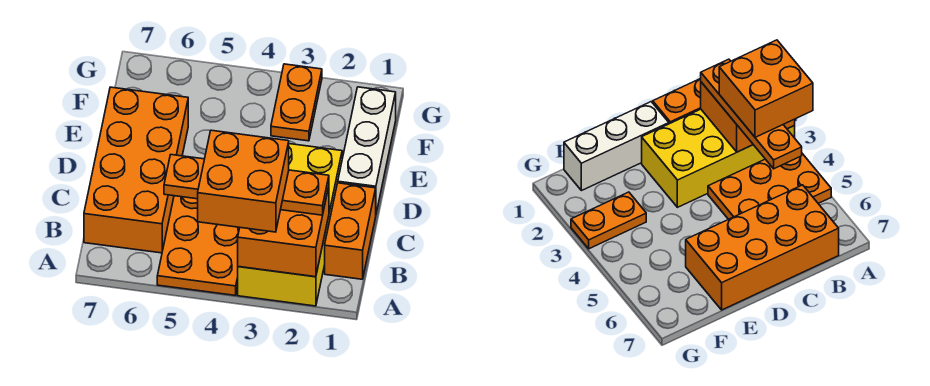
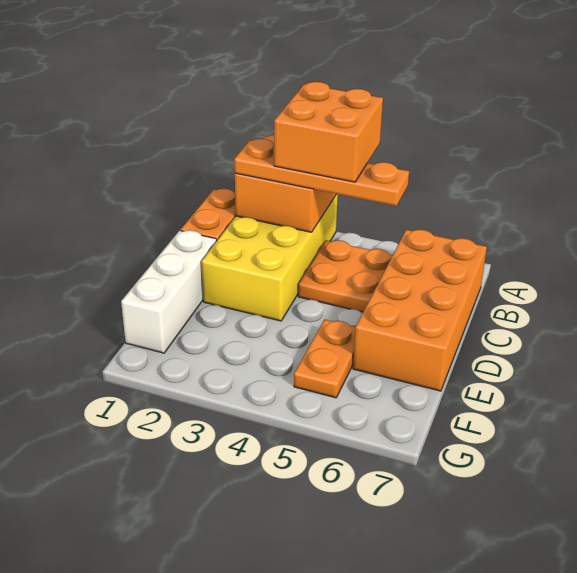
orange 2x3 plate [157,196,240,296] -> orange 2x2 plate [298,240,393,312]
orange 1x2 plate [271,64,322,141] -> orange 1x2 plate moved to [294,319,356,398]

